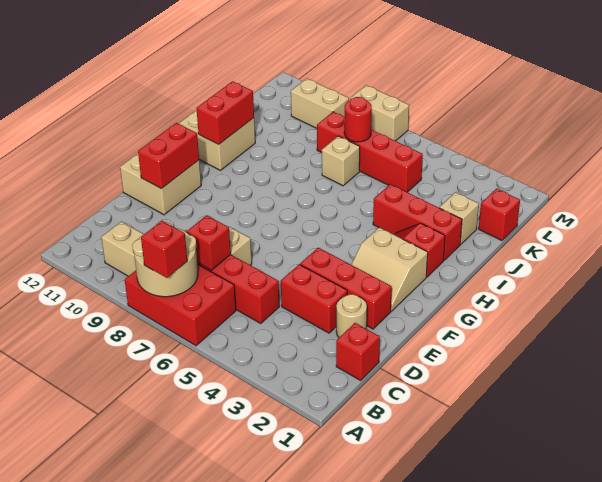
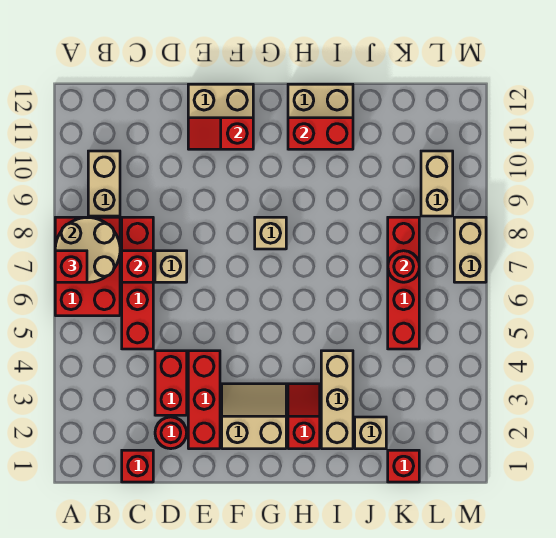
tan 1x1 round brick [336,294,367,337] -> red 1x1 round brick [155,417,187,449]
red 1x2 brick [138,123,199,189] -> red 1x2 slope [188,118,253,149]
tan 2x2 slope [351,227,428,311] -> tan 2x2 slope turned to [222,384,286,449]
red 1x3 brick [373,184,462,260] -> tan 1x3 brick [321,351,353,449]
tan 1x1 brick [322,136,360,186] -> tan 1x1 brick moved to [255,217,286,249]

